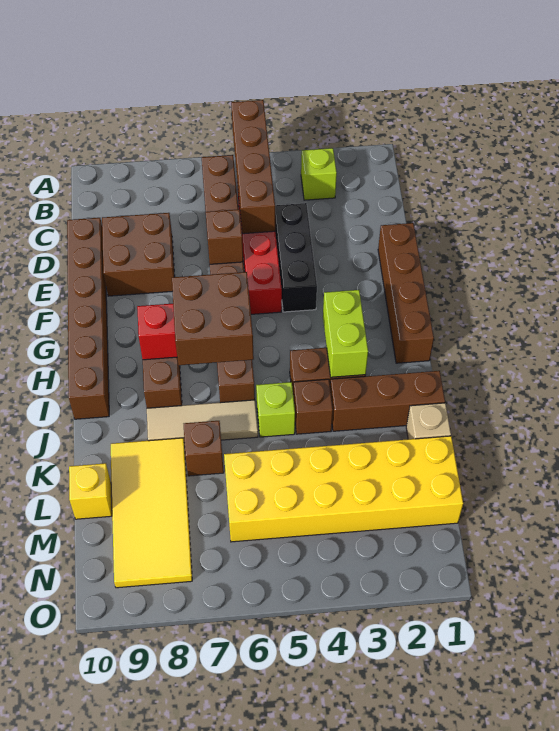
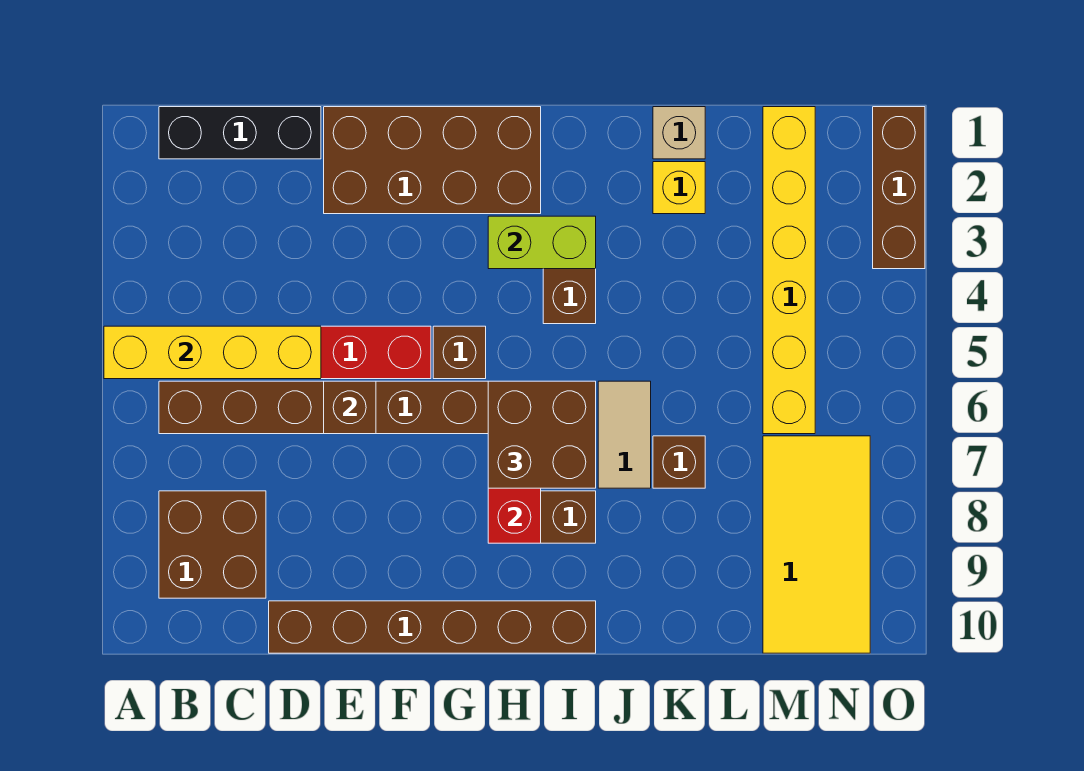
brown 1x4 brick [231,100,275,234] -> yellow 1x4 brick [104,326,321,379]
lime 1x1 brick [301,148,337,200] -> none
black 1x3 brick [275,203,317,312] -> black 1x3 brick moved to [159,107,321,159]
brown 2x2 brick [102,213,175,296] -> brown 2x2 brick moved to [159,491,266,598]
brown 1x4 brick [378,223,434,363] -> brown 2x4 brick [324,107,541,214]
brown 1x3 brick [330,371,445,431] -> brown 1x3 brick moved to [873,107,925,269]
brown 1x1 brick [293,379,333,434] -> brown 1x1 brick moved to [433,326,486,379]
lime 1x1 brick [256,382,295,437] -> none
tan 1x3 tile [147,400,258,443] -> tan 1x2 tile [598,381,651,488]
yellow 2x4 tile [111,438,192,588] -> yellow 2x4 tile turned to [763,436,870,653]
yellow 2x6 brick [224,436,463,542] -> yellow 1x6 brick [763,107,815,434]
yellow 1x1 brick [69,463,112,519] -> yellow 1x1 brick moved to [653,162,705,214]

